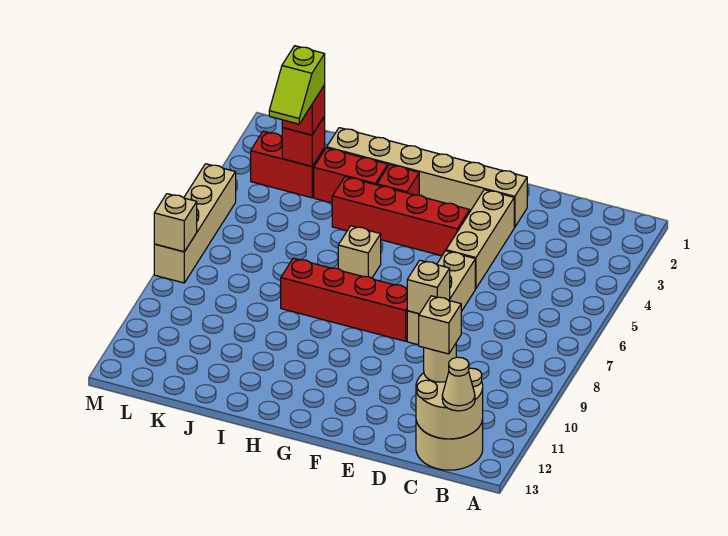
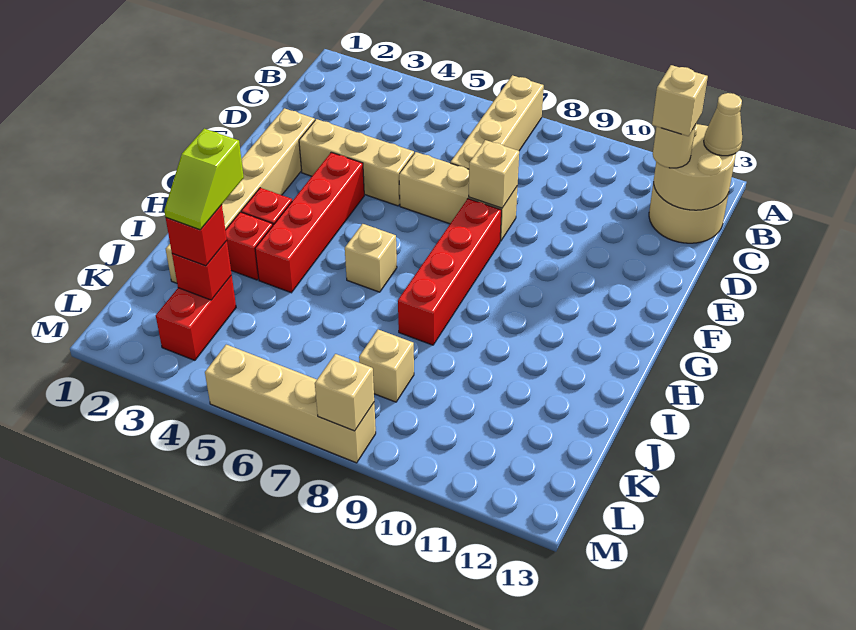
none -> tan 1x4 brick [450,75,544,169]
red 1x2 brick [314,148,388,203] -> red 1x1 brick [226,212,273,280]
lime 1x2 slope [269,46,325,124] -> lime 1x2 slope turned to [164,129,244,230]
none -> tan 1x1 brick [359,330,414,402]

